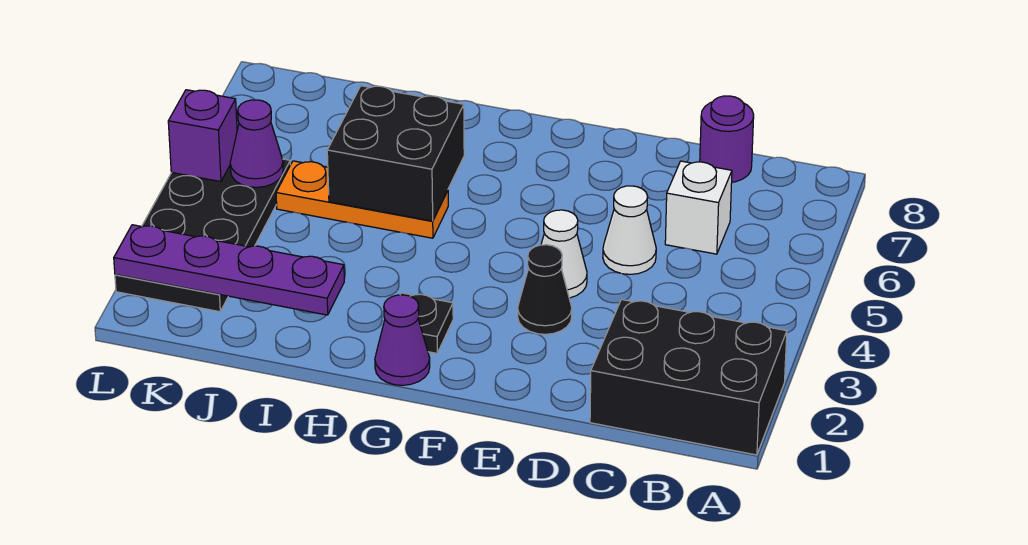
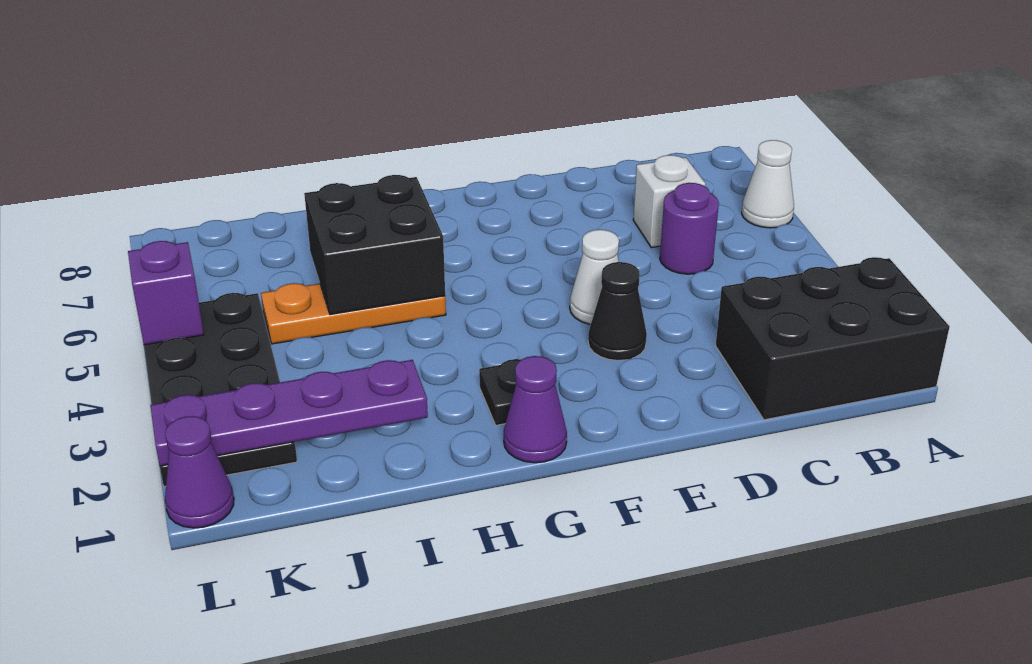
purple 1x1 round brick [700,96,754,182] -> purple 1x1 round brick moved to [660,183,719,274]
white 1x1 cone [603,186,656,274] -> white 1x1 cone moved to [742,140,794,228]
purple 1x1 cone [230,100,283,187] -> purple 1x1 cone moved to [165,416,234,528]

